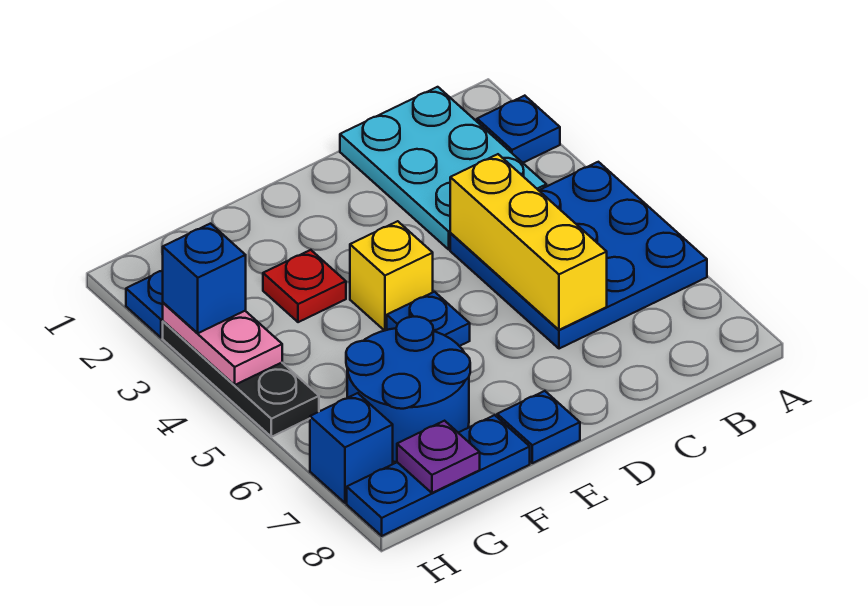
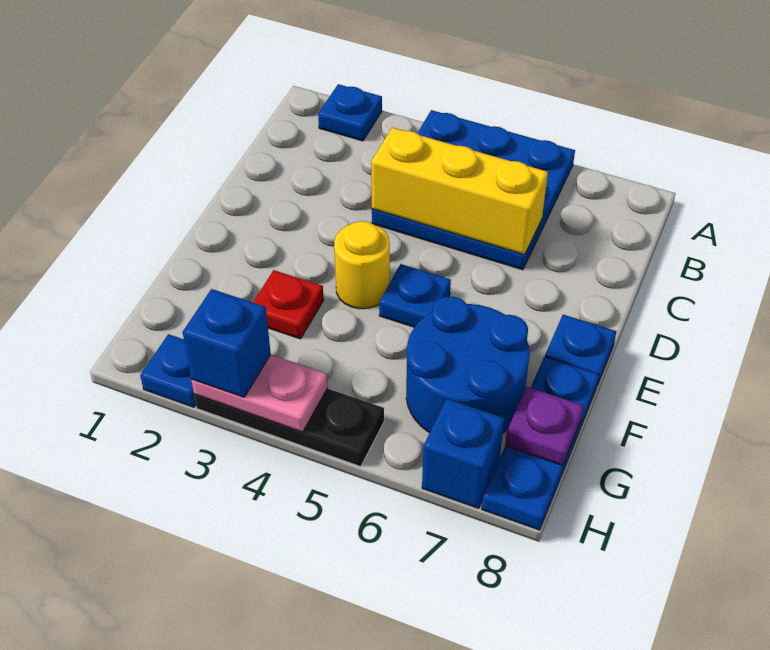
cyan 2x3 plate [340,87,546,249] -> none
yellow 1x1 brick [350,221,433,331] -> yellow 1x1 round brick [334,221,390,309]

